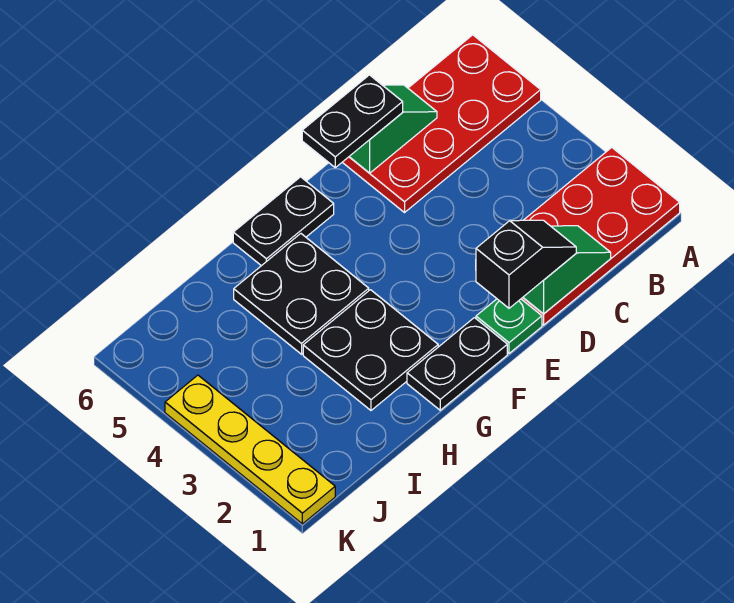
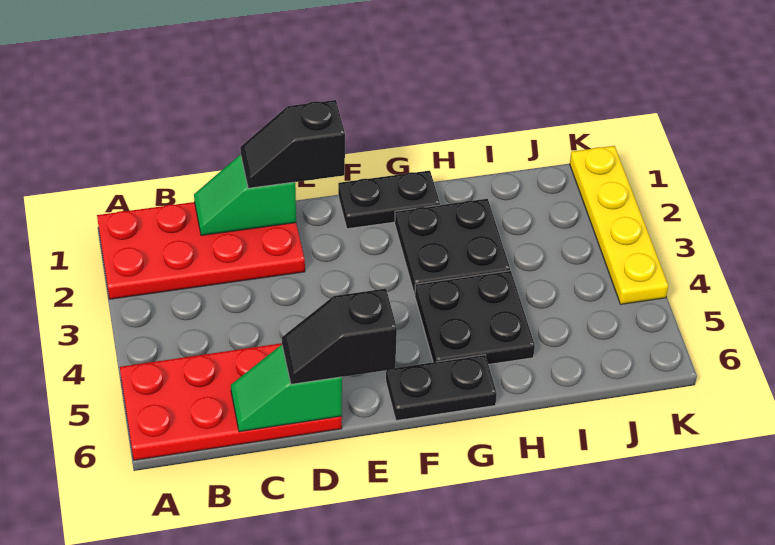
black 1x2 plate [302,75,403,168] -> black 1x2 slope [282,289,397,384]
green 1x1 plate [476,299,542,353] -> none

